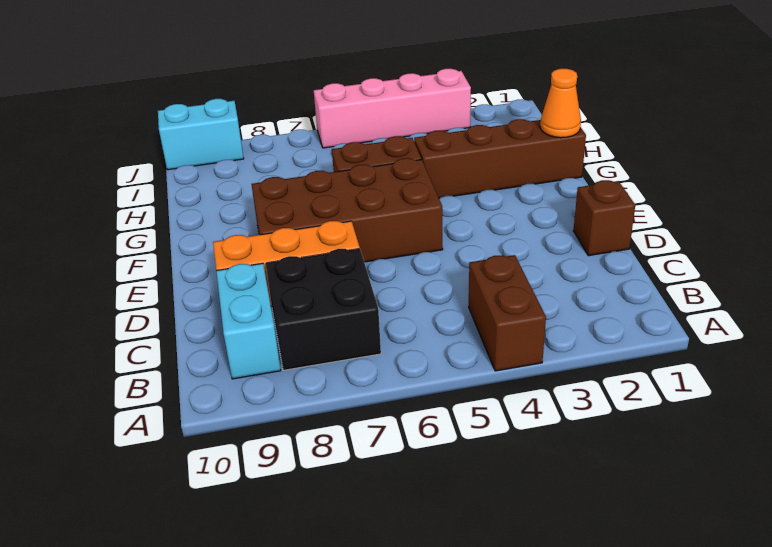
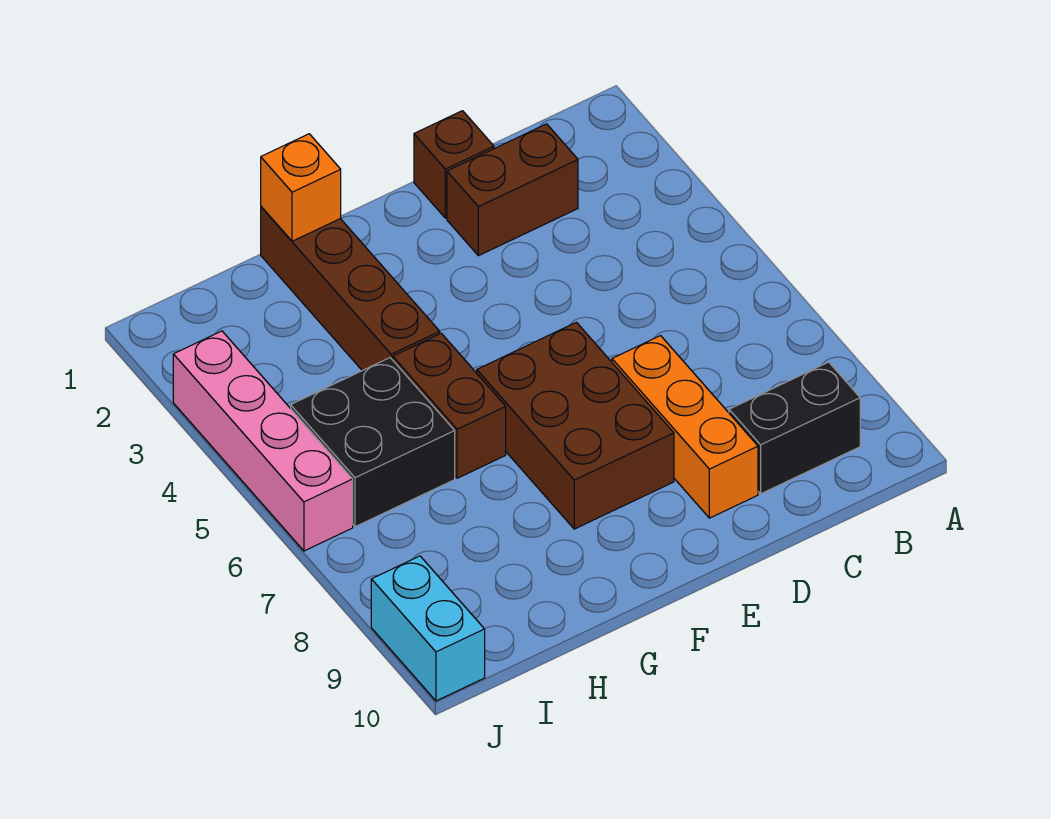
brown 1x2 brick [469,255,546,371] -> brown 1x2 brick moved to [447,124,578,256]
black 2x2 brick [266,249,381,370] -> black 2x2 brick moved to [291,358,455,527]
cyan 1x2 brick [216,263,281,379] -> black 1x2 brick [729,362,860,494]
brown 2x4 brick [252,158,443,262] -> brown 2x3 brick [477,322,674,529]
orange 1x1 cone [540,69,581,138] -> orange 1x1 brick [261,134,341,241]

